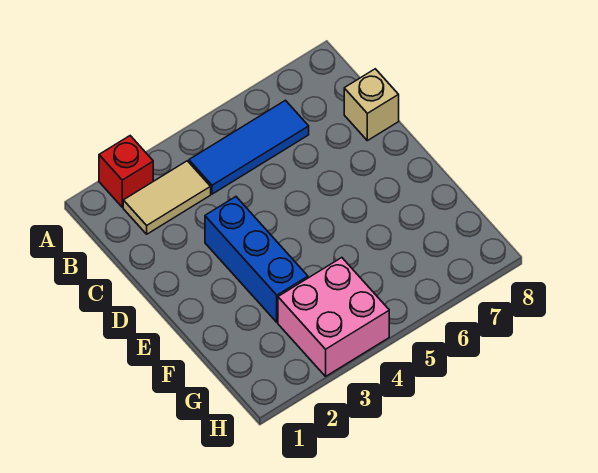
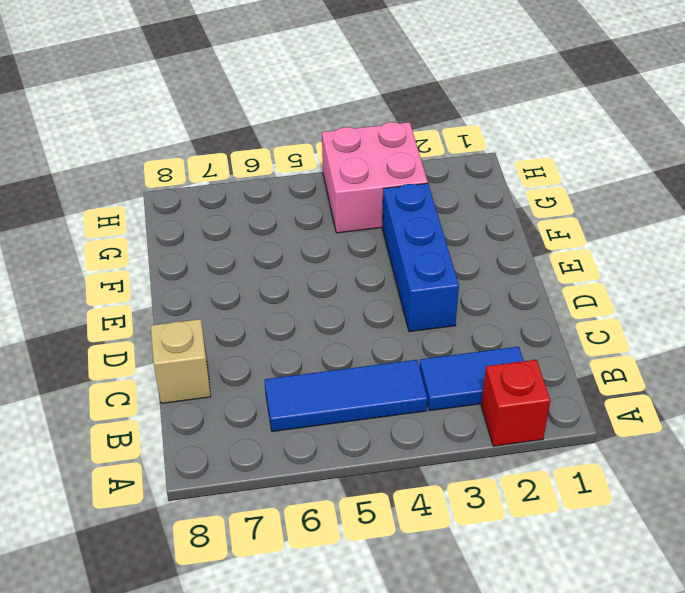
tan 1x2 tile [123,161,211,234] -> blue 1x2 tile [420,347,524,411]

